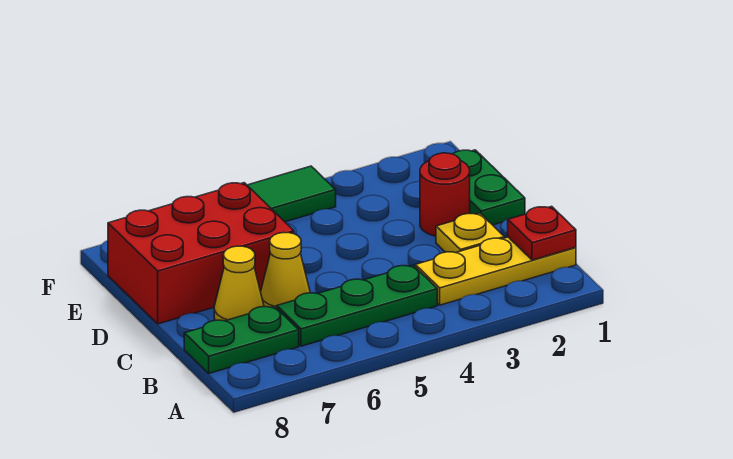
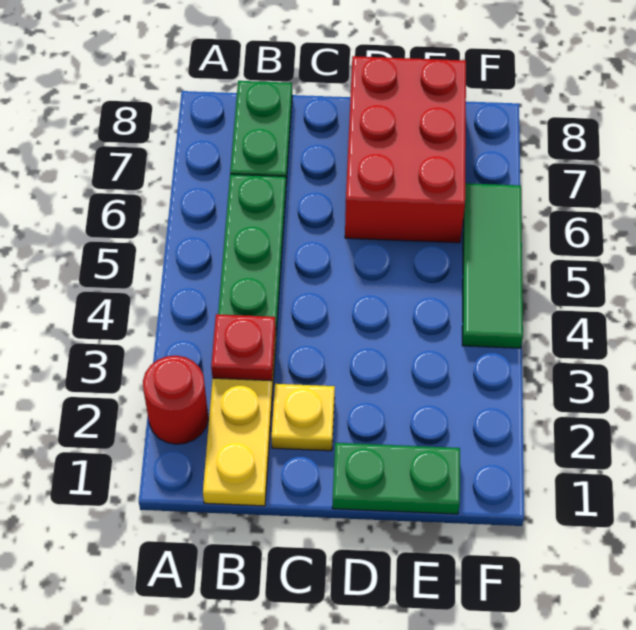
red 1x1 plate [508,206,576,260] -> red 1x1 plate moved to [211,314,276,381]
yellow 1x1 cone [261,233,310,308] -> none
yellow 1x1 cone [214,246,264,321] -> none
red 1x1 round brick [420,153,470,236] -> red 1x1 round brick moved to [143,356,208,444]

